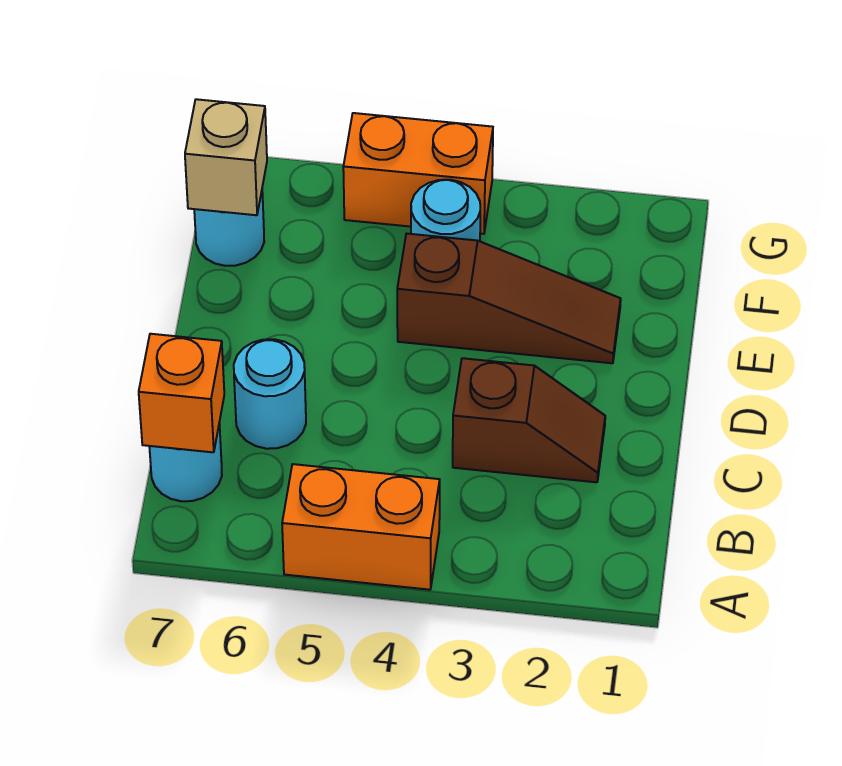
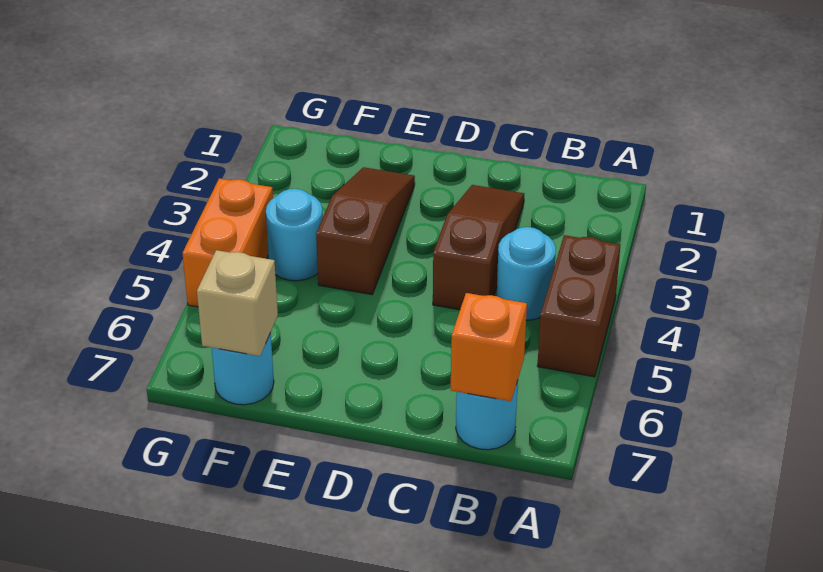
orange 1x2 brick [282,464,440,590] -> brown 1x2 brick [537,235,620,377]
brown 1x2 slope [453,358,605,482] -> brown 1x3 slope [433,185,524,310]
cyan 1x1 round brick [234,339,306,449] -> cyan 1x1 round brick moved to [497,227,556,320]

